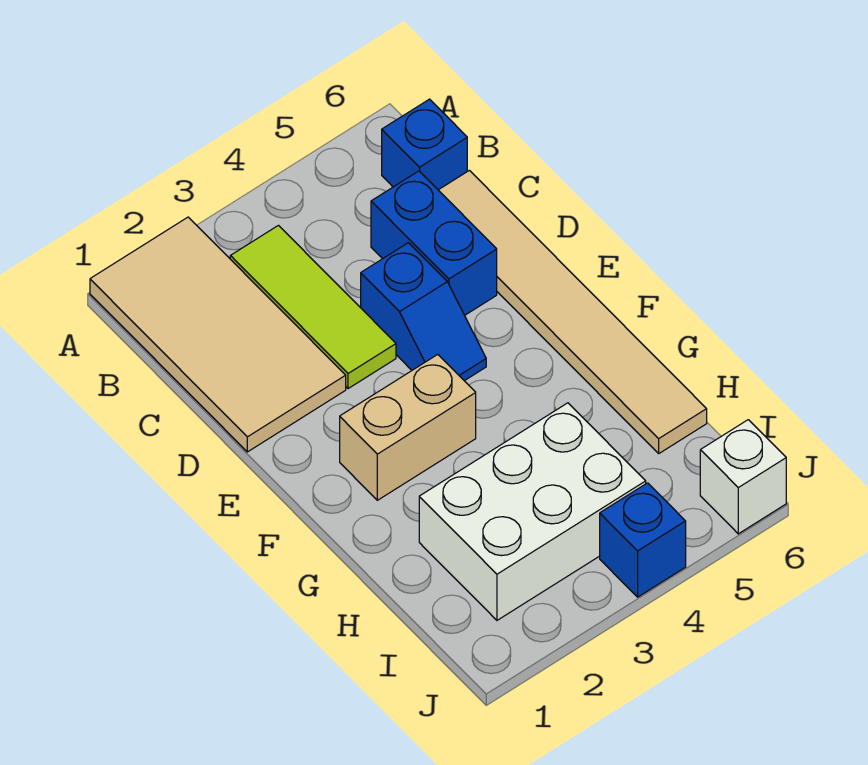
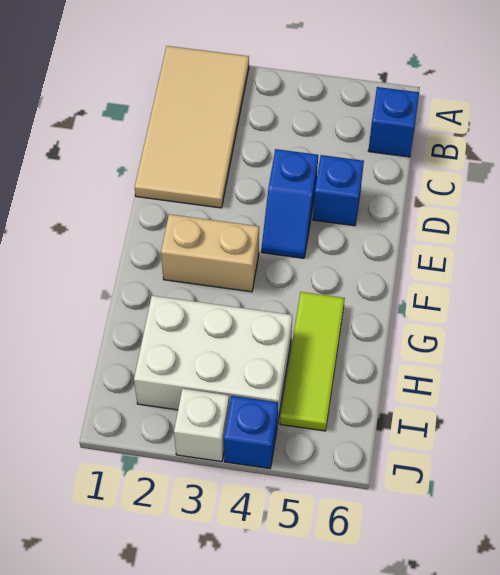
lime 1x3 tile [230,225,396,389] -> lime 1x3 tile moved to [280,292,345,431]
blue 1x2 brick [371,171,497,315] -> blue 1x1 brick [313,155,364,226]
tan 1x6 tile [439,170,707,453] -> none
white 1x1 brick [700,420,786,534] -> white 1x1 brick moved to [174,389,229,462]

